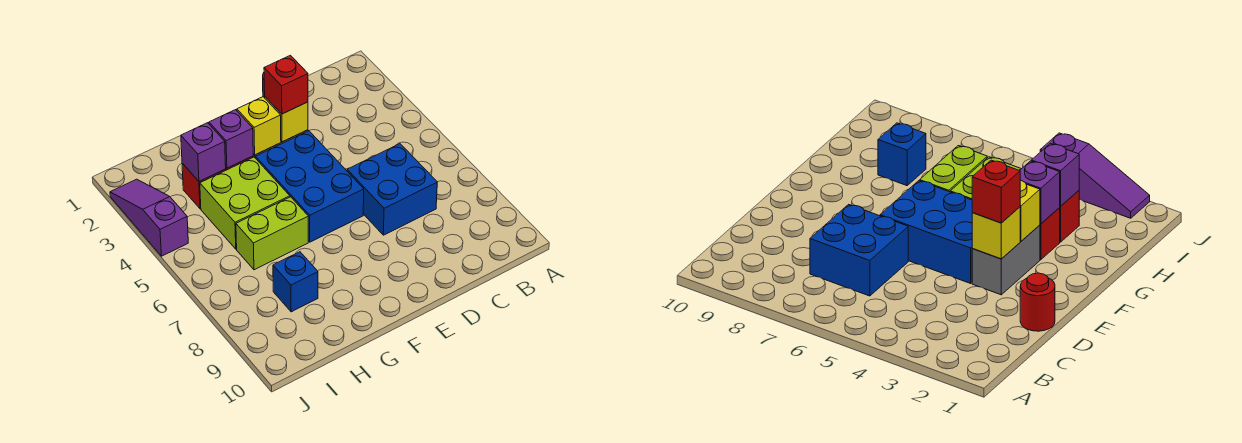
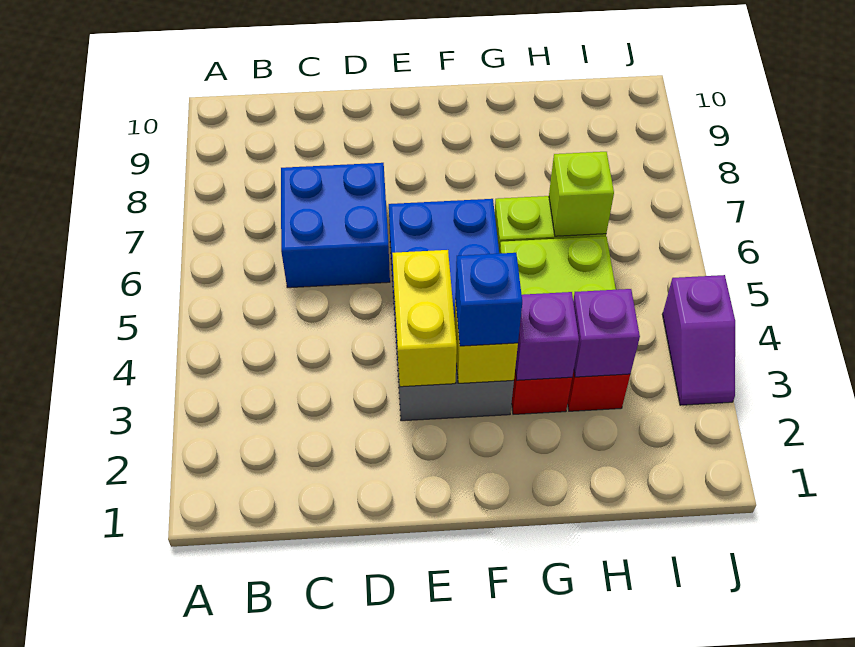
red 1x1 round brick [1020,273,1055,331] -> none
yellow 1x1 brick [265,97,308,142] -> yellow 1x2 brick [392,250,457,387]
red 1x1 brick [264,55,308,114] -> none
none -> lime 1x1 brick [549,152,614,236]
blue 1x1 brick [273,252,318,312] -> blue 1x1 brick moved to [455,253,522,346]
purple 1x3 slope [110,179,188,256] -> purple 1x2 slope [662,275,735,405]

